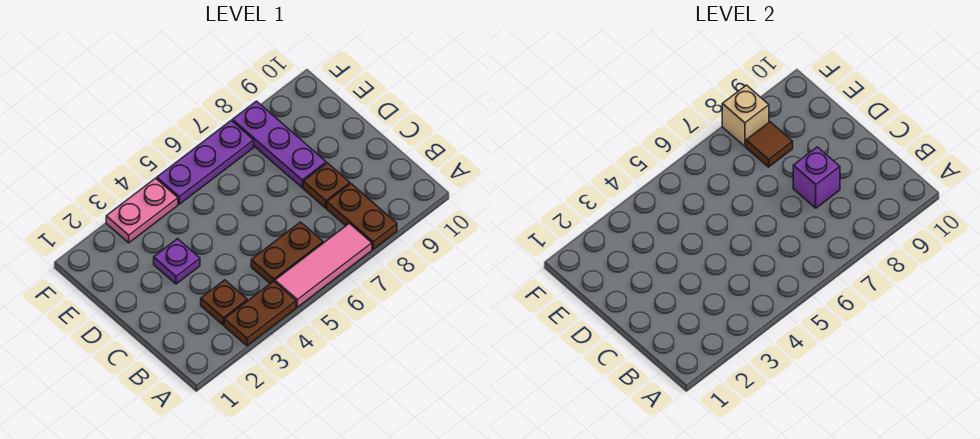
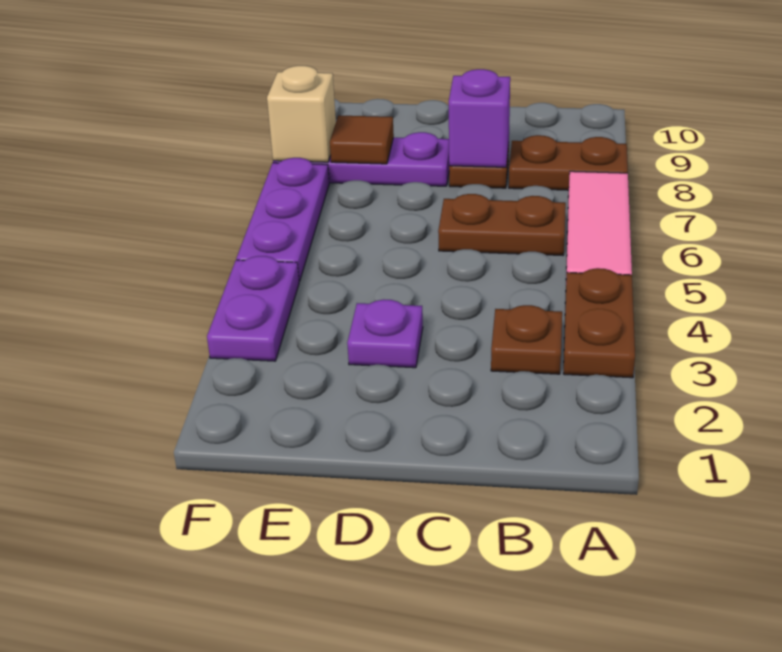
brown 1x2 plate [251,222,323,283] -> brown 1x2 plate turned to [438,194,566,255]
pink 1x2 plate [106,178,178,243] -> purple 1x2 plate [207,256,299,361]

